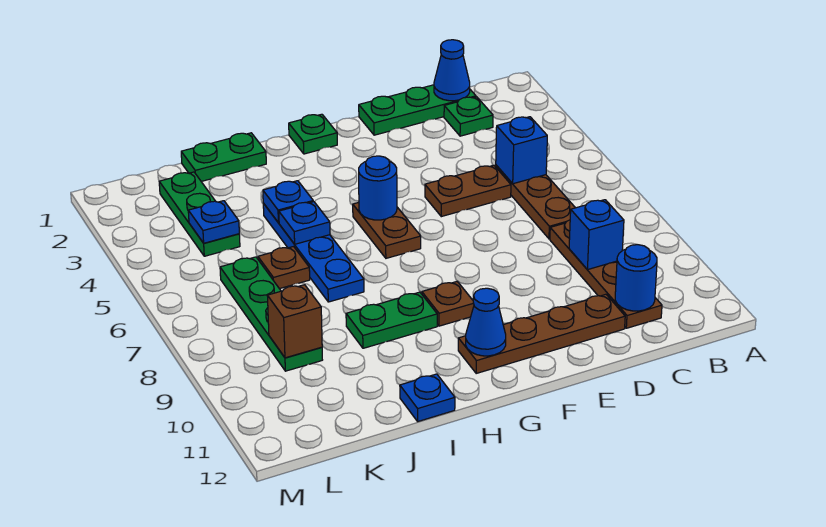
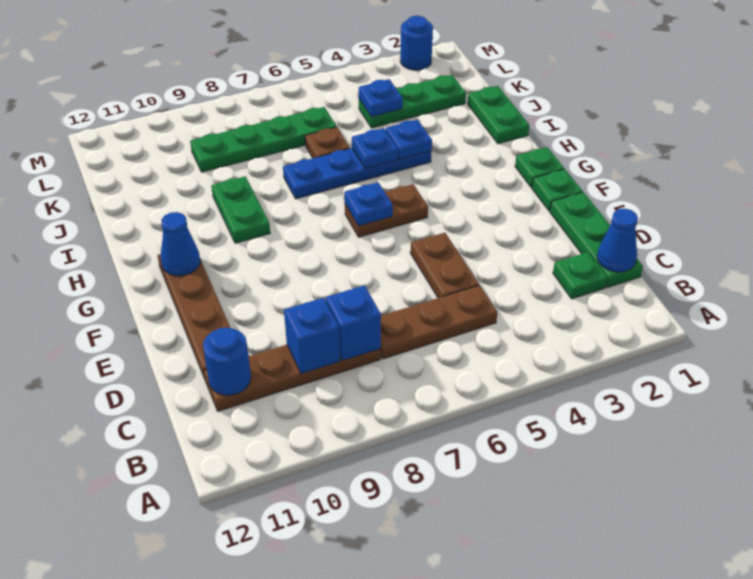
blue 1x1 brick [496,117,547,184] -> blue 1x1 brick moved to [326,285,381,361]
none -> green 1x1 plate [532,169,583,211]
blue 1x1 round brick [359,156,397,220] -> blue 1x1 round brick moved to [400,16,433,70]
brown 1x1 plate [422,281,474,326] -> none
blue 1x1 plate [400,374,455,421] -> blue 1x1 plate moved to [344,182,393,226]
brown 1x1 brick [268,285,322,358] -> none

